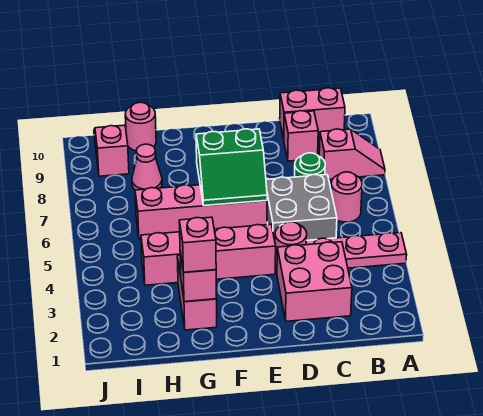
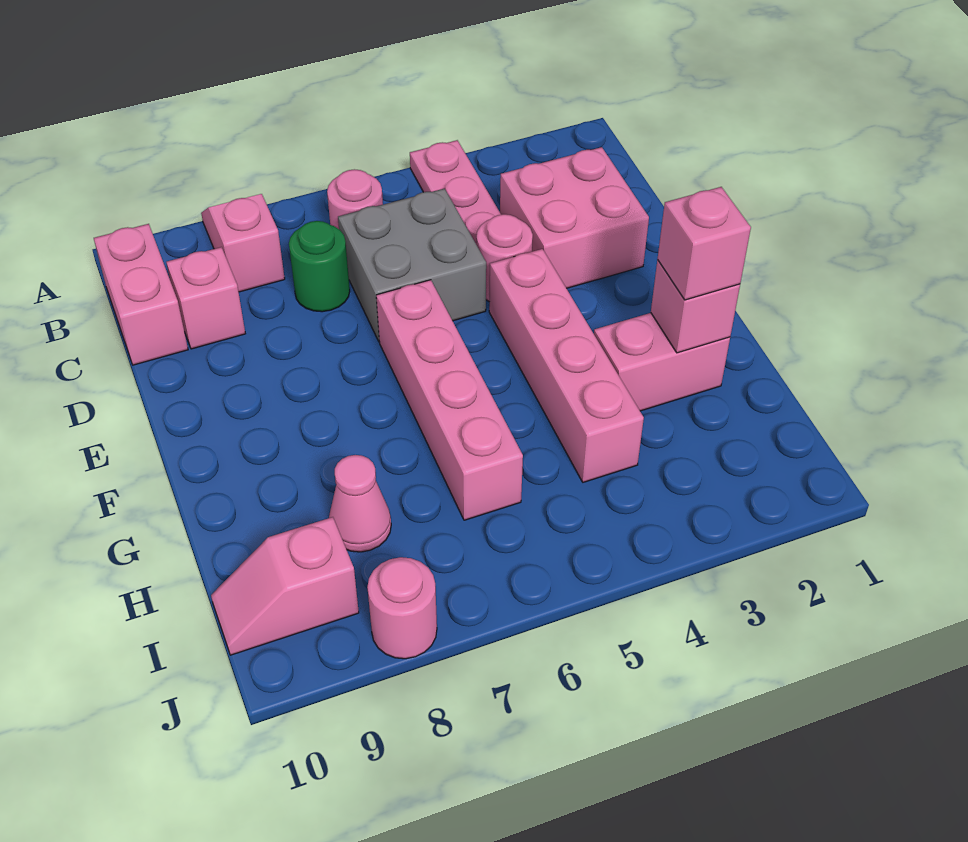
green 2x2 slope [196,129,267,206] -> none
pink 1x1 round brick [125,102,156,151] -> pink 1x1 round brick moved to [367,557,437,659]

